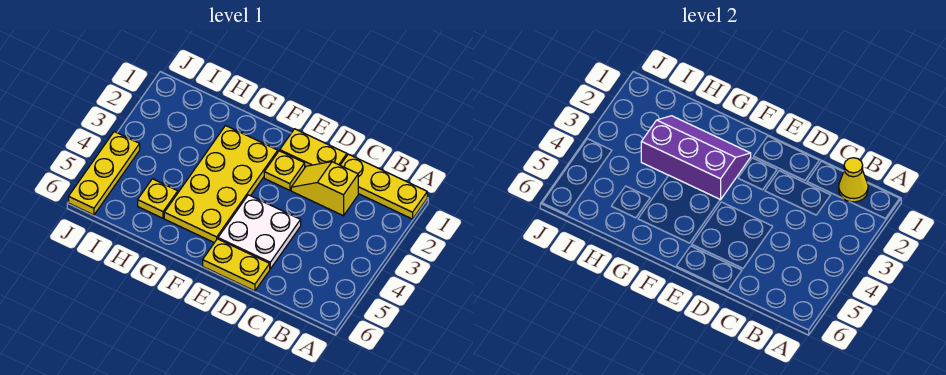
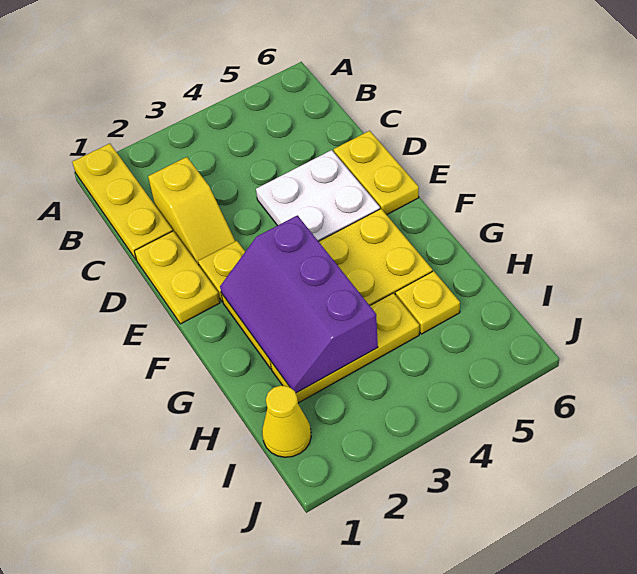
yellow 1x1 cone [839,158,868,202] -> yellow 1x1 cone moved to [262,385,311,457]
yellow 1x3 plate [69,132,140,215] -> yellow 1x3 plate moved to [270,293,419,403]

